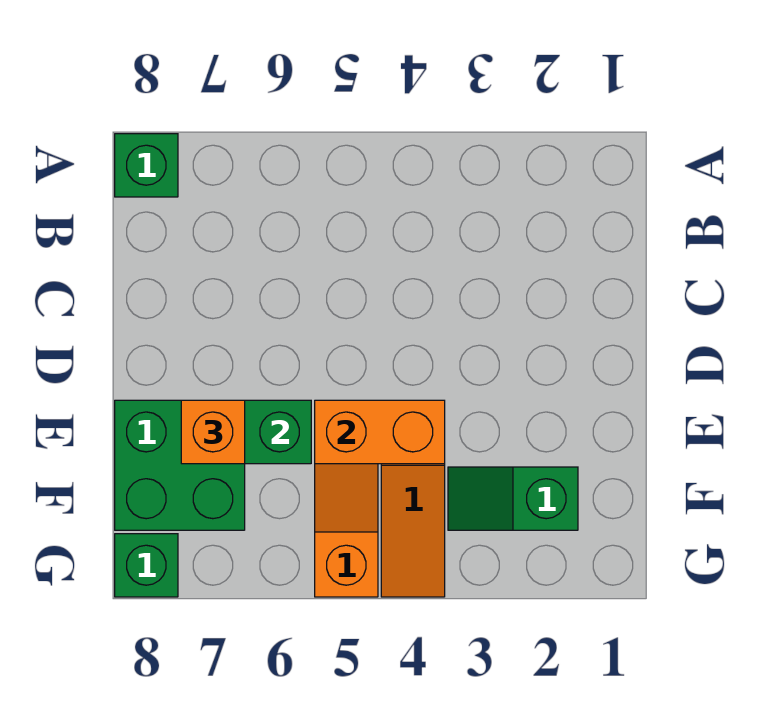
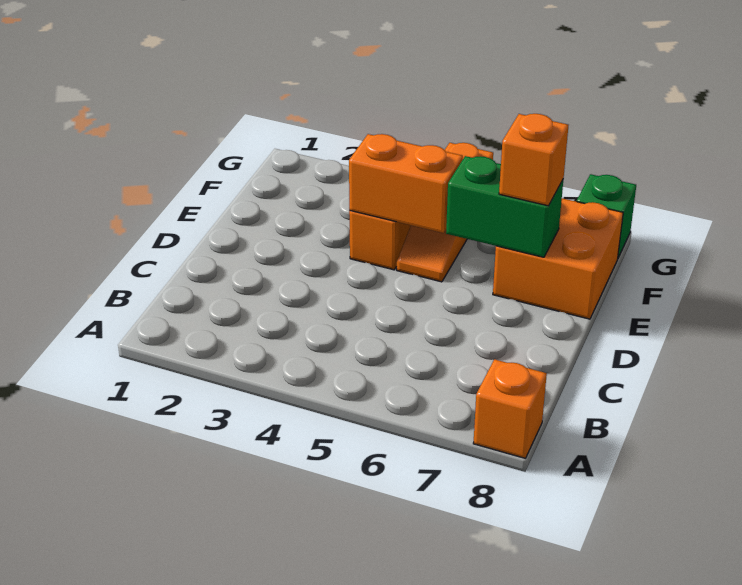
green 1x1 brick [115,134,178,197] -> orange 1x1 brick [473,359,547,458]
green 2x2 brick [115,400,245,530] -> orange 2x2 brick [493,198,623,319]
green 1x2 slope [448,467,578,530] -> none

